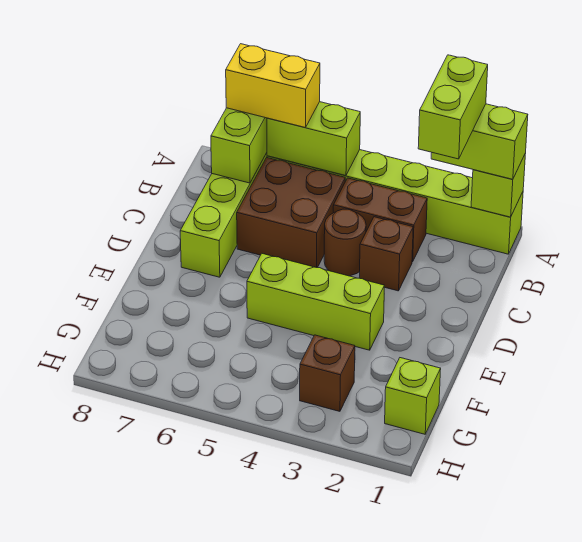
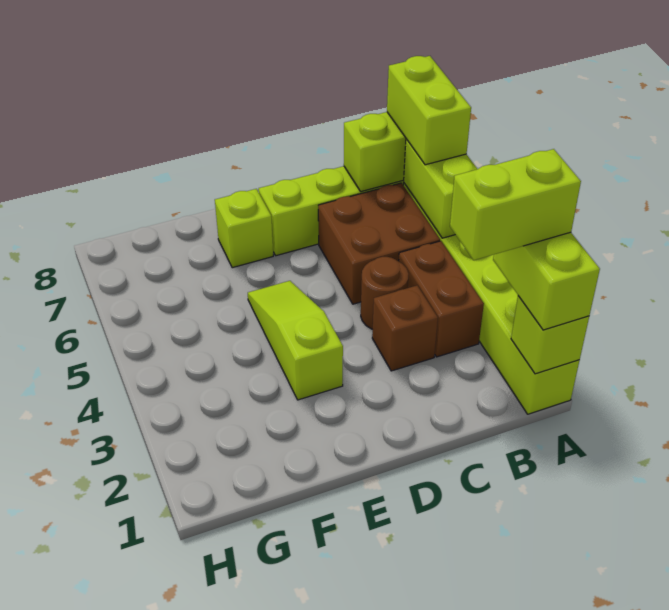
yellow 1x2 brick [226,44,320,128] -> lime 1x2 brick [387,56,471,165]
lime 1x3 brick [247,254,385,350] -> lime 1x3 slope [248,281,343,400]
lime 1x1 brick [385,358,441,434] -> lime 1x1 brick moved to [215,189,273,268]
brown 1x1 brick [300,335,355,411] -> none

